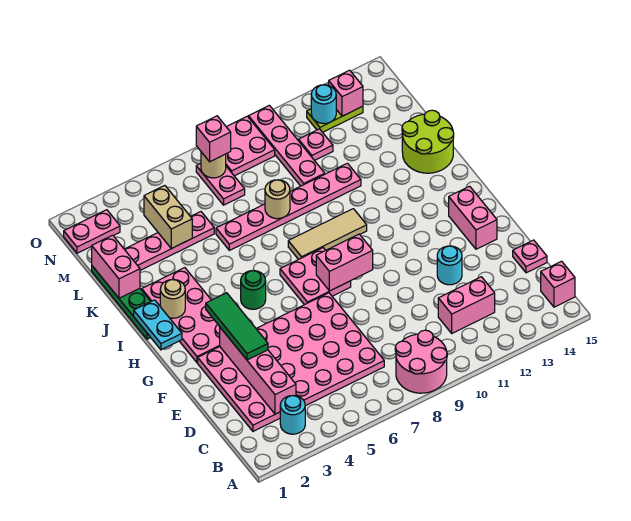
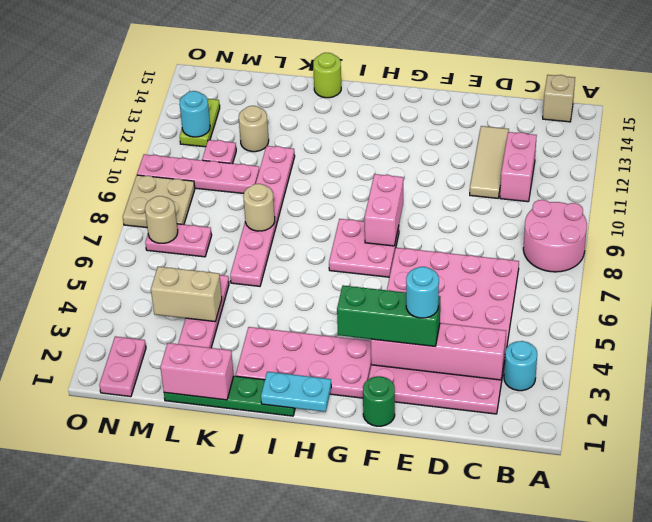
pink 1x1 brick [541,261,575,307] -> tan 1x1 brick [543,75,575,122]
pink 1x1 plate [513,240,547,273] -> none
green 1x3 tile [206,293,268,360] -> green 1x3 brick [337,285,440,347]
cyan 1x1 round brick [437,246,462,285] -> cyan 1x1 round brick moved to [406,267,439,318]
pink 1x2 brick [449,186,497,249] -> none
green 1x1 round brick [241,271,266,309] -> green 1x1 round brick moved to [363,376,395,426]
tan 1x1 round brick [160,280,185,318] -> tan 1x1 round brick moved to [239,106,269,152]
tan 1x3 tile [288,209,367,259] -> tan 1x3 tile moved to [470,126,509,198]
lime 2x2 round brick [402,110,454,173] -> lime 1x1 round brick [313,53,341,98]
pink 1x1 brick [196,116,231,162] -> none
pink 2x2 plate [226,116,275,176] -> tan 2x2 plate [123,175,195,228]
pink 1x1 brick [329,70,363,116] -> none

